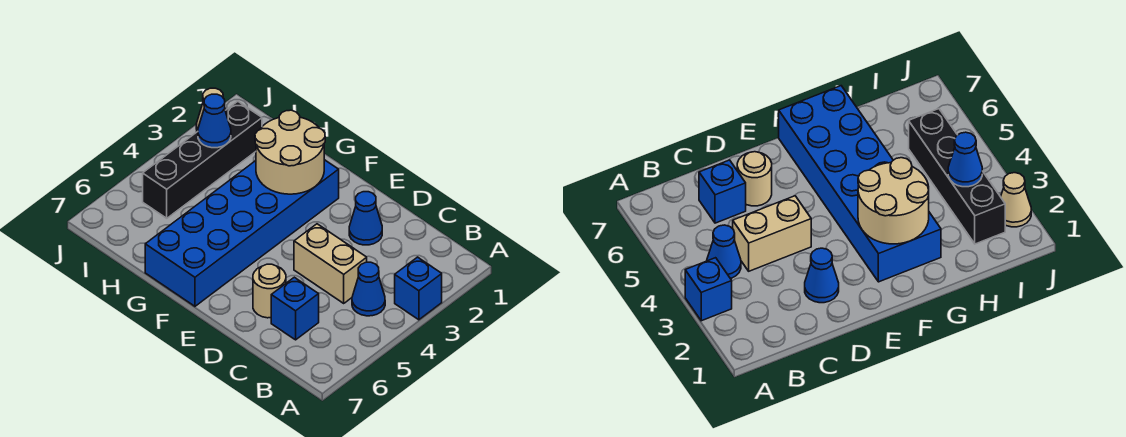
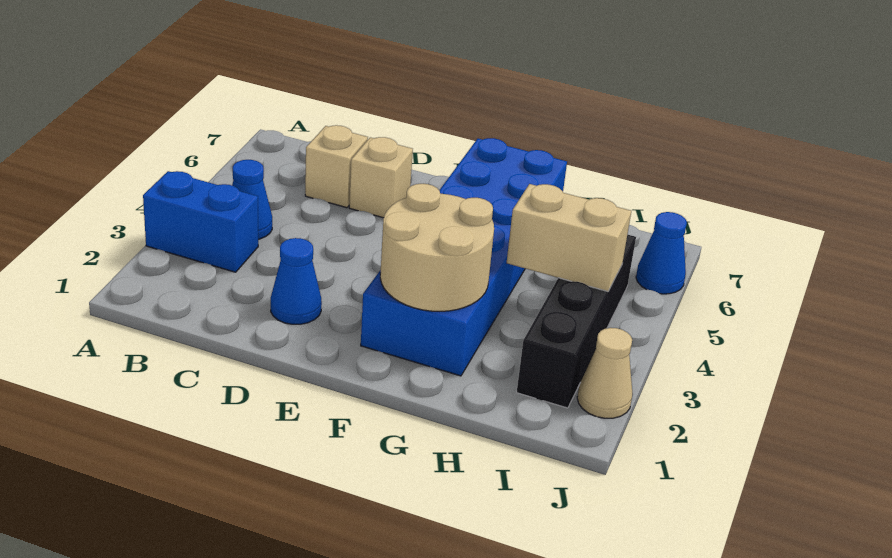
blue 1x1 brick [395,257,442,320] -> blue 1x2 brick [143,171,258,272]
tan 1x2 brick [294,224,367,303] -> tan 1x2 brick moved to [507,184,631,291]
blue 1x1 brick [271,277,319,340] -> tan 1x1 brick [305,125,368,208]
tan 1x1 round brick [253,264,286,318] -> tan 1x1 brick [349,137,413,218]
blue 1x1 cone [198,94,231,148] -> blue 1x1 cone moved to [636,212,687,294]

